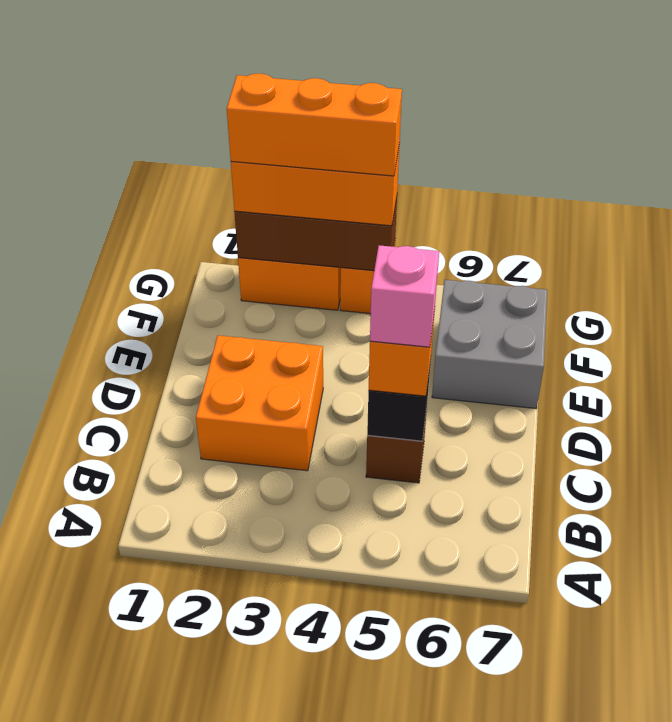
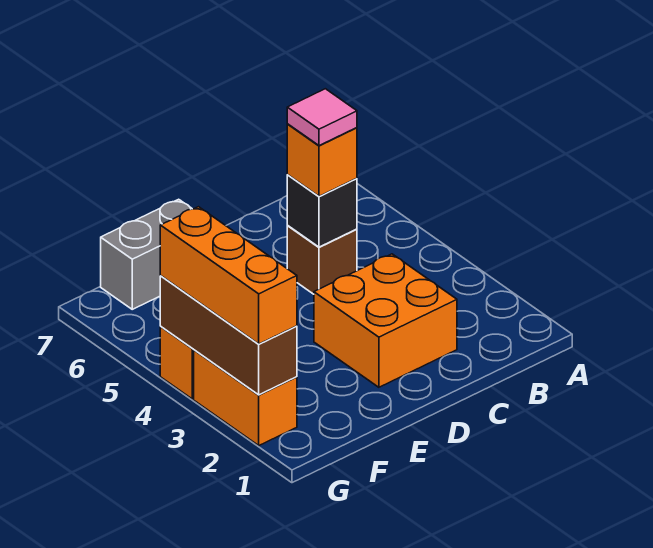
pink 1x1 brick [370,245,439,347] -> pink 1x1 tile [287,89,357,146]
grey 2x2 brick [432,280,547,409] -> grey 1x2 brick [101,199,192,309]
orange 1x3 brick [227,74,402,176] -> none

